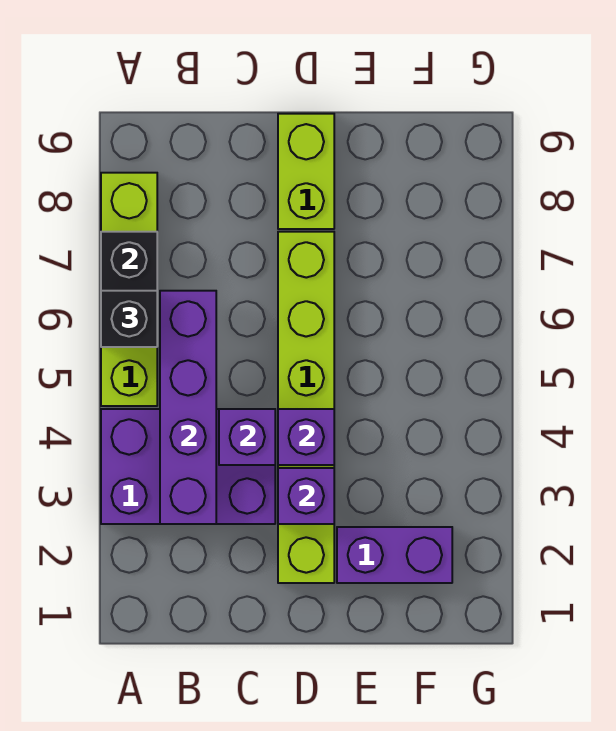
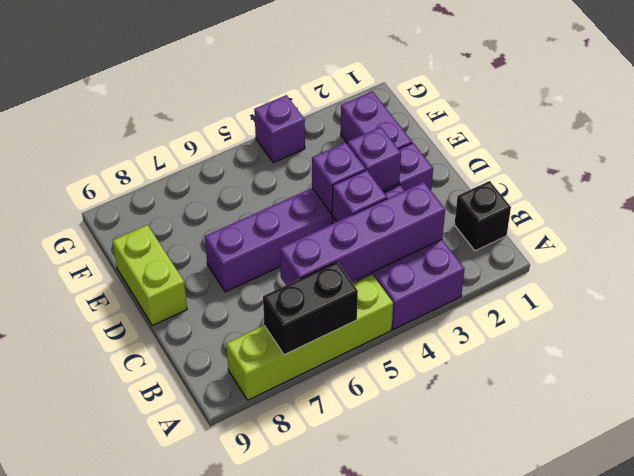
black 1x1 brick [101,291,157,347] -> black 1x1 brick moved to [454,181,511,251]
lime 1x6 brick [278,232,334,583] -> purple 1x6 brick [205,143,433,292]
lime 1x2 brick [278,114,334,229] -> lime 1x2 brick turned to [113,225,187,325]
none -> purple 1x1 brick [254,95,305,163]

